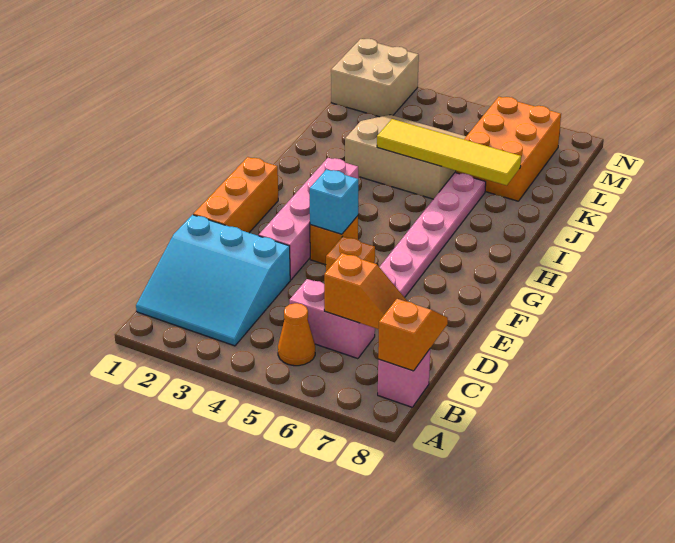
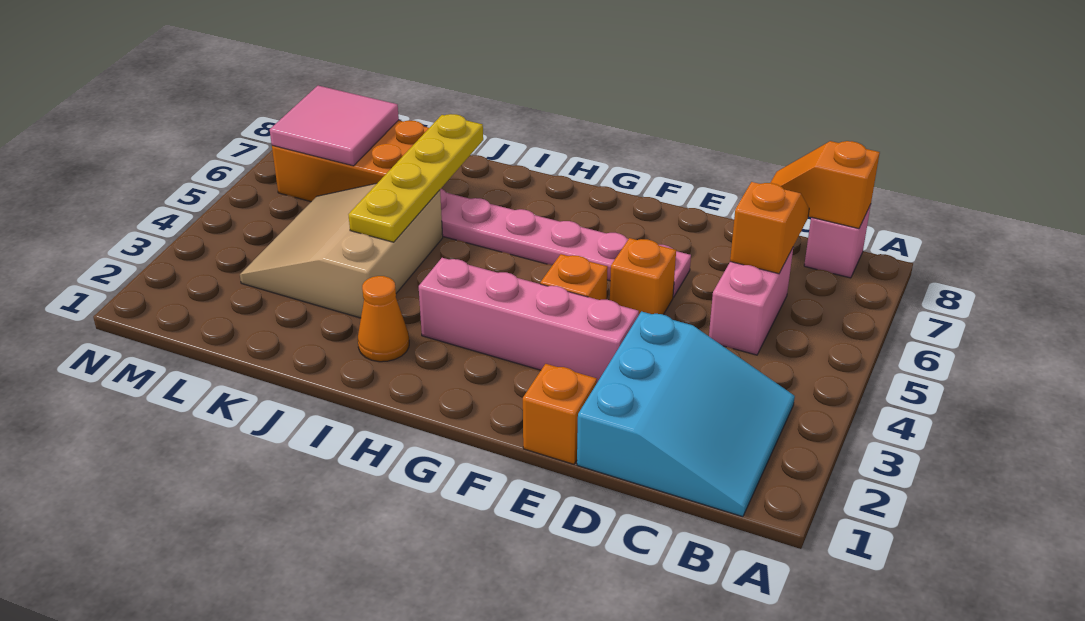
orange 1x1 cone [278,303,315,366] -> orange 1x1 cone moved to [358,276,409,362]
orange 1x3 brick [193,157,278,233] -> orange 1x1 brick [523,364,597,464]
cyan 1x1 brick [310,169,358,234] -> none
yellow 1x4 tile [377,119,521,185] -> yellow 1x4 plate [348,114,483,242]
none -> pink 2x2 tile [270,86,399,166]
tan 2x2 brick [331,39,419,117] -> none

